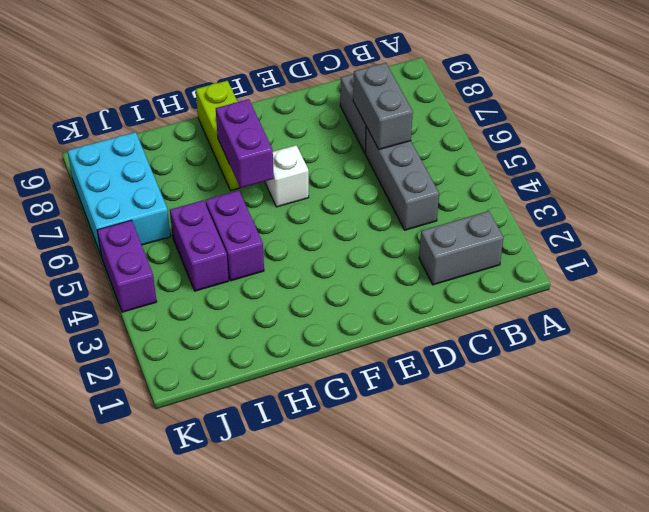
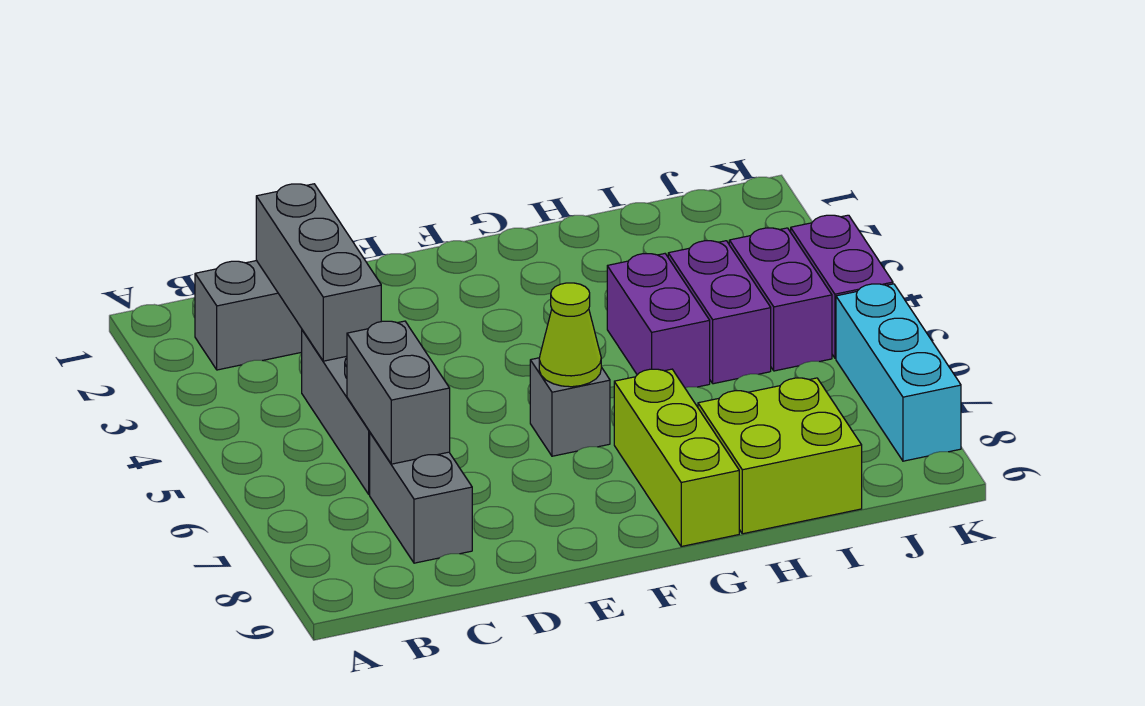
none -> grey 1x3 brick [256,184,381,361]
white 1x1 brick [265,145,309,207] -> grey 1x1 brick [530,358,610,456]
none -> lime 1x1 cone [539,283,601,387]
purple 1x2 brick [216,99,274,188] -> purple 1x2 brick moved to [729,228,832,371]
none -> lime 2x2 brick [698,378,862,534]
cyan 2x3 brick [68,132,170,255] -> cyan 1x3 brick [836,284,961,461]

